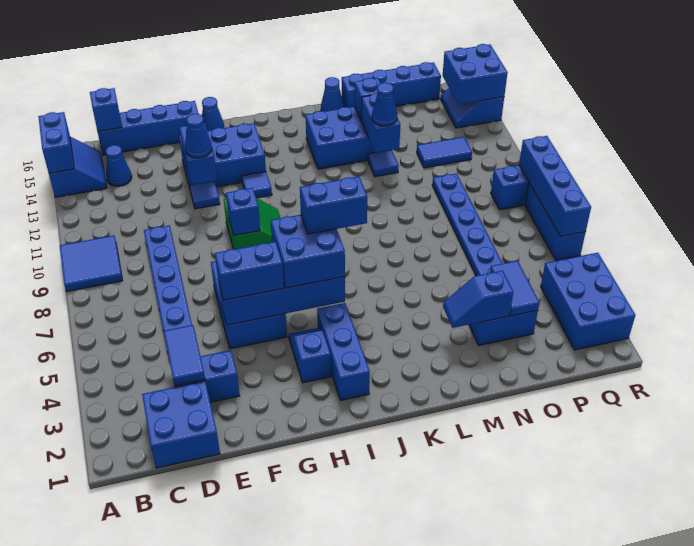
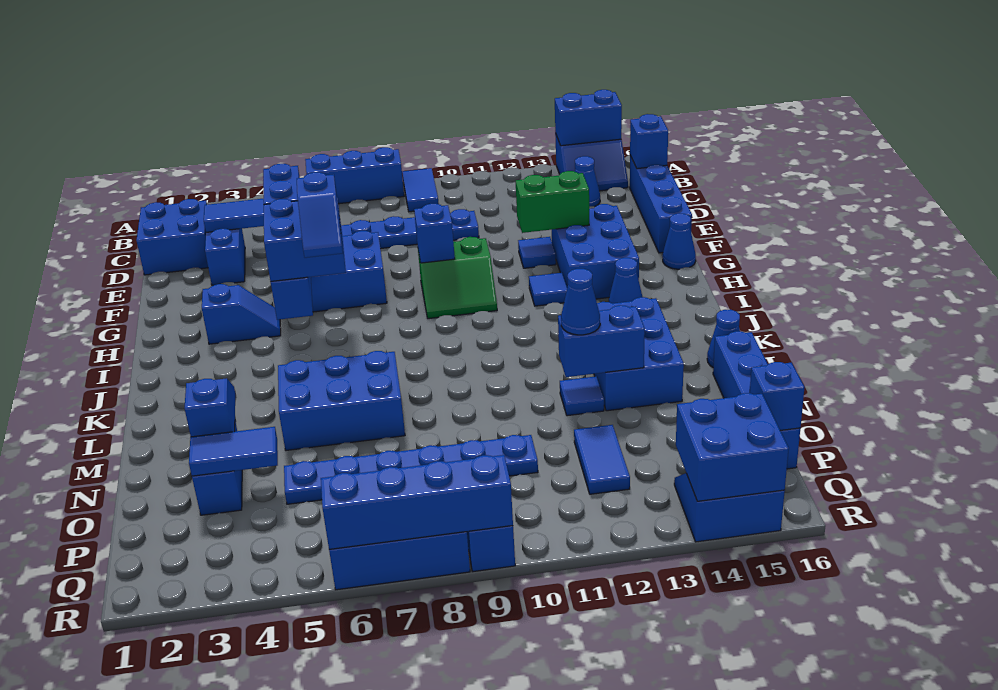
blue 2x2 tile [60,236,123,291] -> blue 1x2 tile [402,168,439,212]
blue 1x2 brick [180,123,217,185] -> green 1x2 brick [516,171,589,233]
blue 1x1 cone [185,114,212,158] -> blue 1x1 cone moved to [609,258,642,303]
blue 1x3 brick [317,303,370,400] -> blue 1x3 brick moved to [305,147,404,204]
blue 1x2 brick [300,176,367,234] -> blue 1x2 slope [297,172,343,258]
blue 1x1 brick [355,78,381,120] -> blue 1x1 brick moved to [750,362,805,430]
blue 2x3 brick [541,253,635,350] -> blue 2x3 brick moved to [278,351,405,450]

